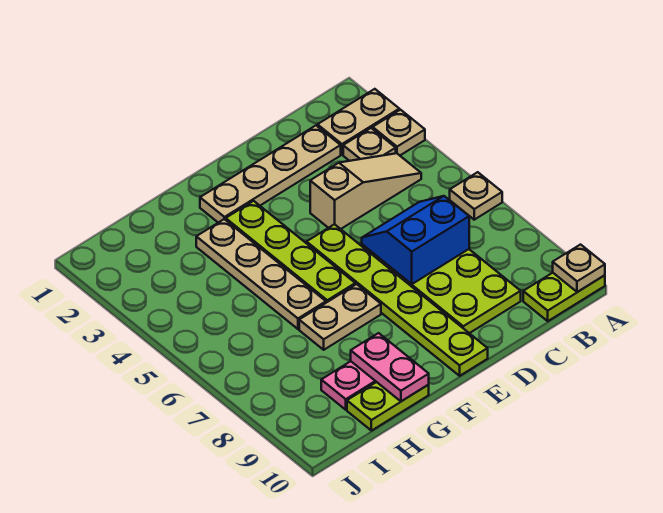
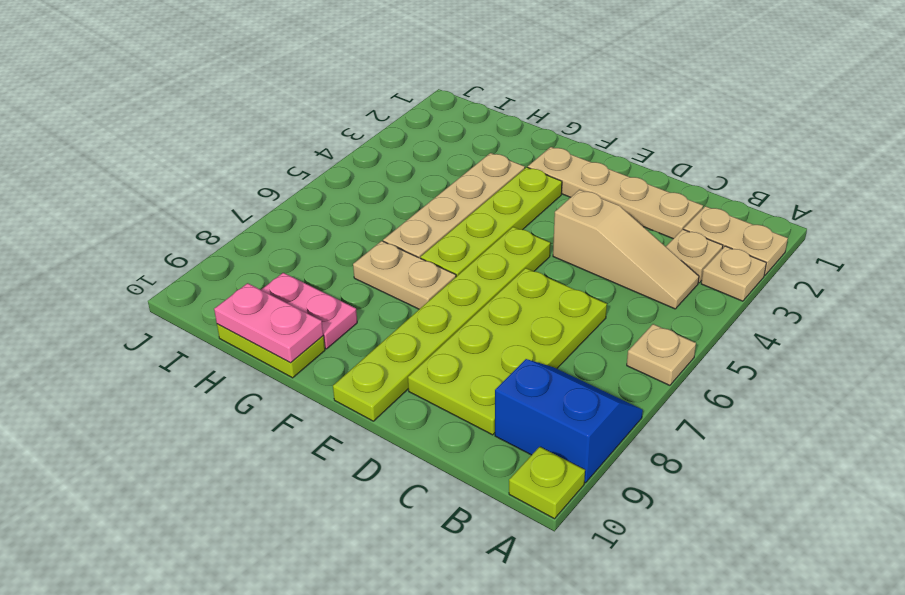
lime 1x2 plate [523,273,605,321] -> lime 1x1 plate [509,447,585,519]
tan 1x1 plate [553,245,605,292] -> none
blue 2x2 slope [362,196,469,284] -> blue 2x2 slope moved to [495,359,643,483]
pink 1x2 plate [351,333,429,401] -> pink 1x2 plate turned to [214,283,323,363]

